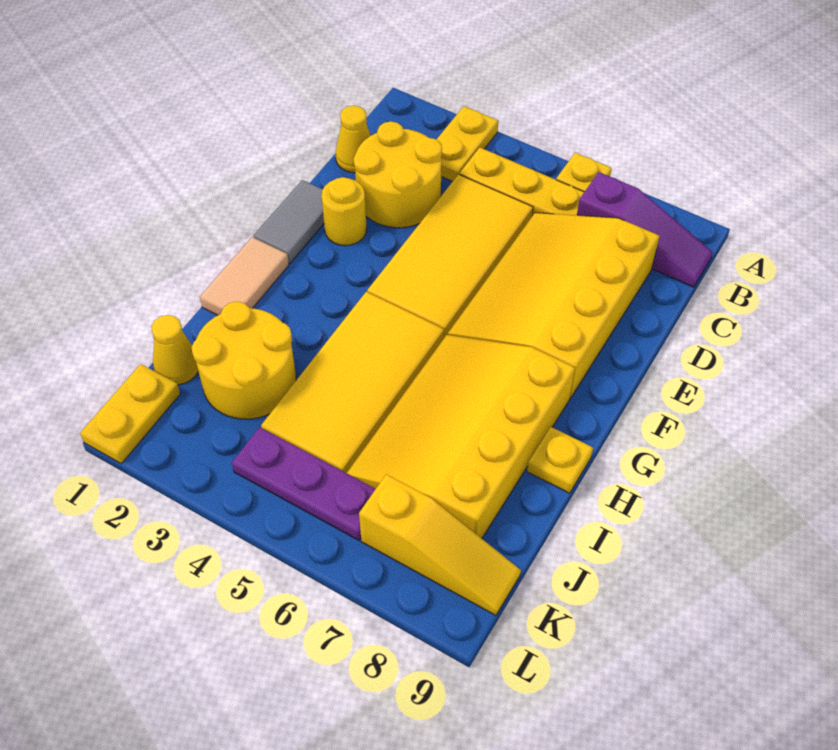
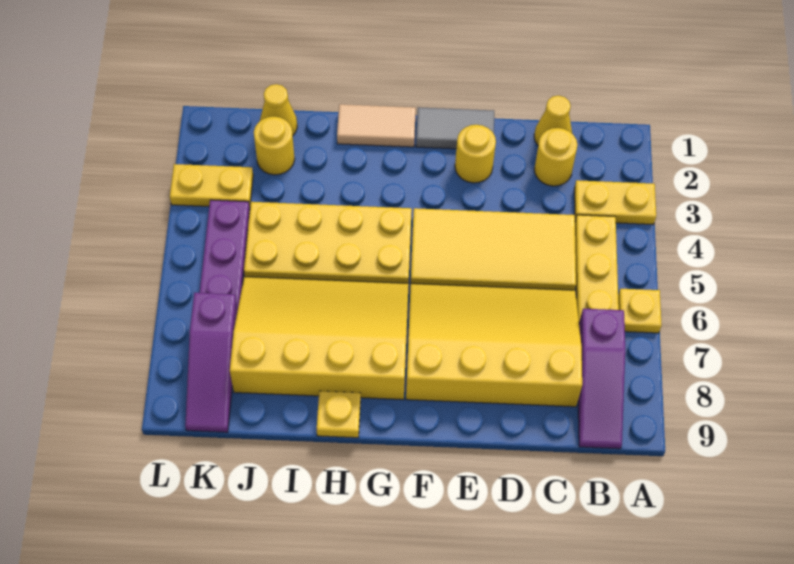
yellow 2x2 round brick [354,122,442,228] -> yellow 1x1 round brick [534,128,578,186]
yellow 2x4 tile [261,292,444,473] -> yellow 2x4 plate [244,202,412,283]
yellow 2x2 round brick [191,301,296,419] -> yellow 1x1 round brick [254,116,295,175]
yellow 1x2 plate [80,364,180,464] -> yellow 1x2 plate moved to [170,164,253,207]
yellow 1x3 slope [359,474,521,615] -> purple 1x3 slope [185,293,238,432]

